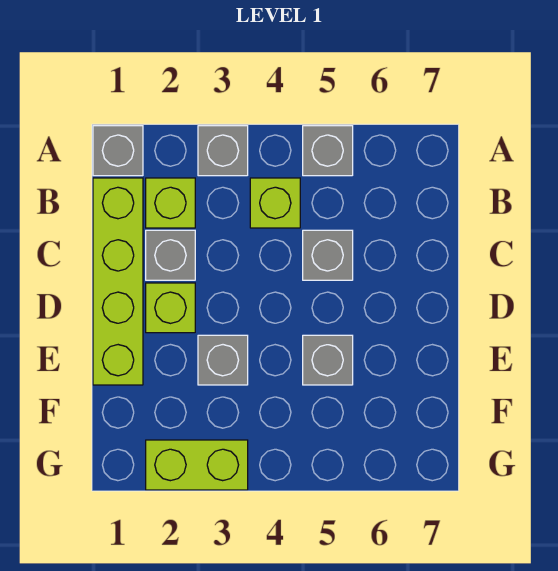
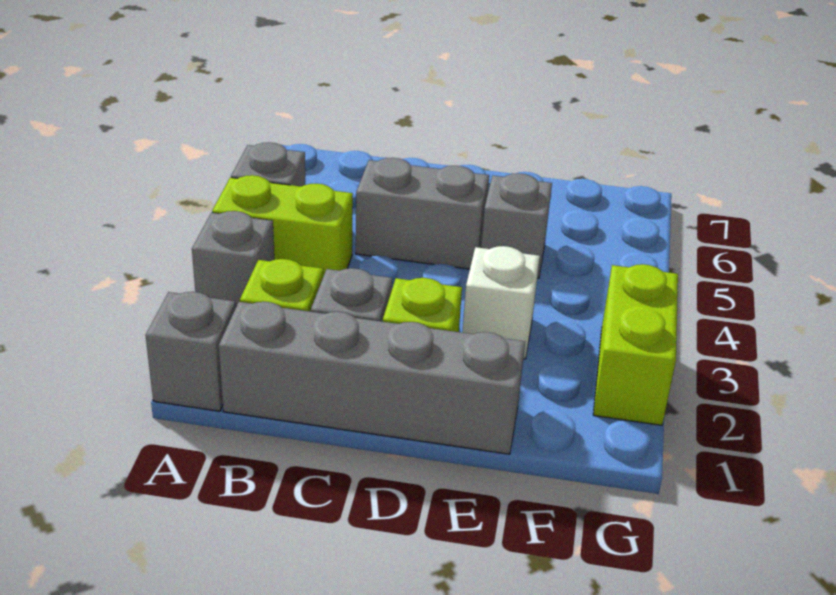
lime 1x4 brick [93,178,143,385] -> grey 1x4 brick [219,302,525,454]
lime 1x1 brick [250,178,300,228] -> lime 1x2 brick [212,175,353,276]
grey 1x1 brick [303,230,353,280] -> grey 1x2 brick [356,158,489,269]
grey 1x1 brick [198,335,248,385] -> white 1x1 brick [462,246,540,359]

